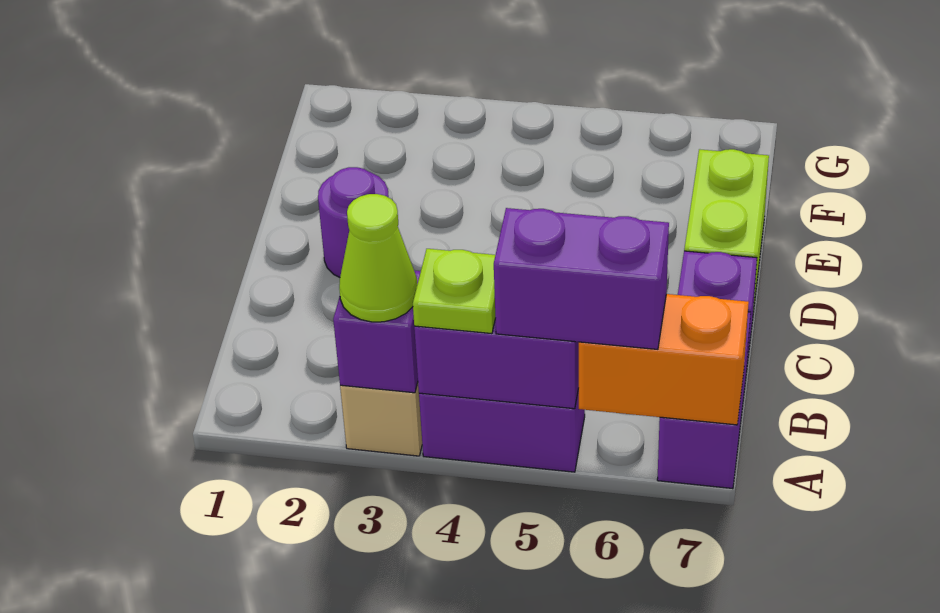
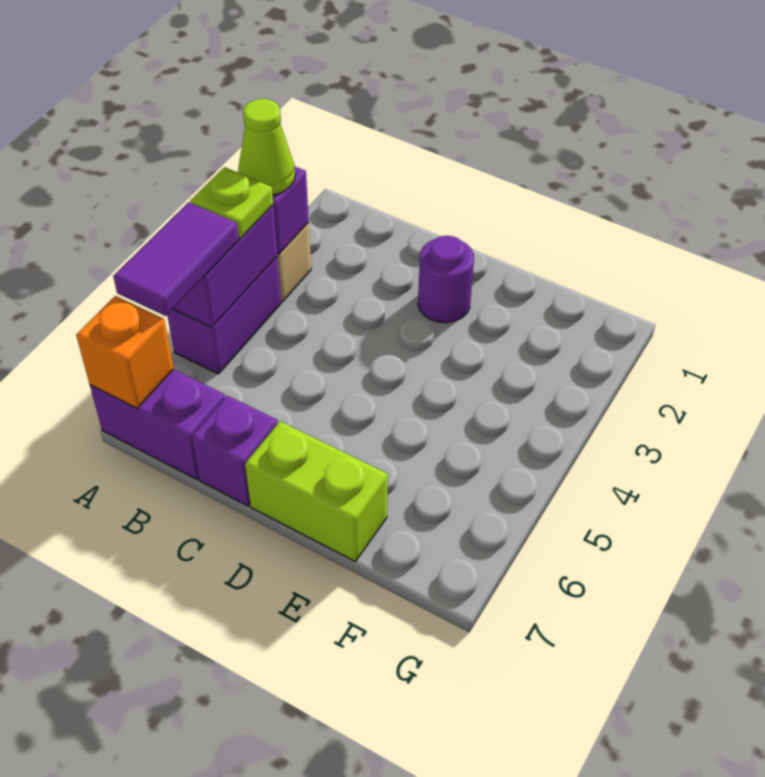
purple 1x2 brick [494,208,669,349] -> purple 1x2 tile [113,202,239,316]
orange 1x2 brick [578,294,749,425] -> orange 1x1 brick [76,296,174,408]

